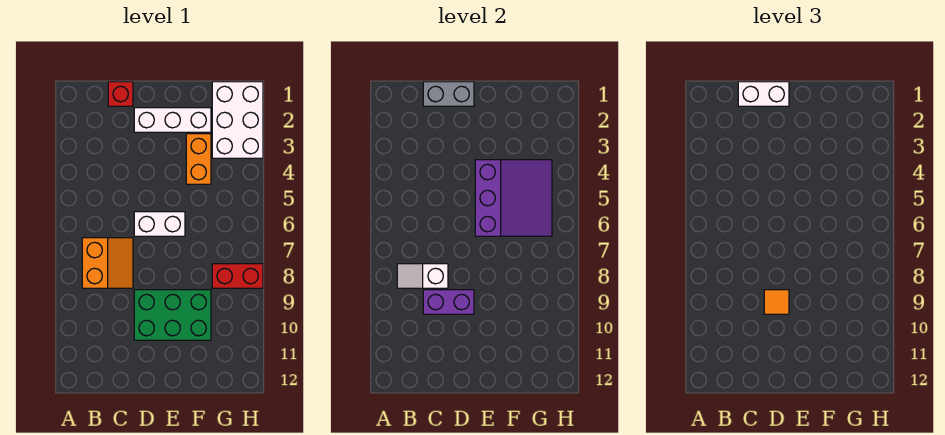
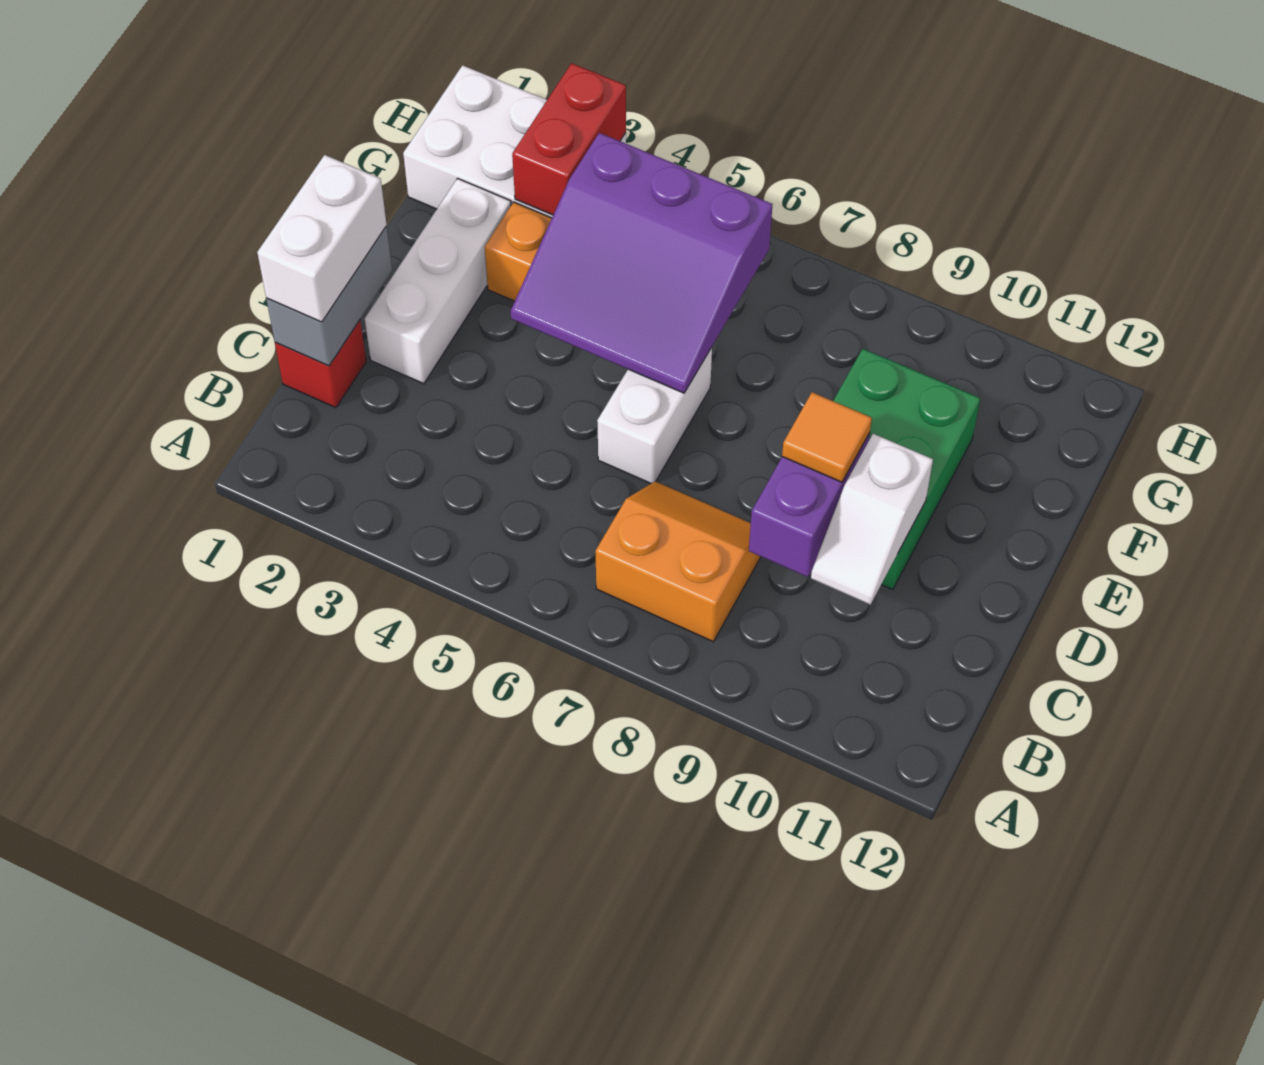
white 1x2 slope [397,264,448,288] -> white 1x2 slope moved to [811,434,933,605]
purple 3x3 slope [475,160,552,236] -> purple 3x3 slope turned to [511,133,772,393]
red 1x2 brick [212,264,263,288] -> red 1x2 brick moved to [512,63,626,215]

